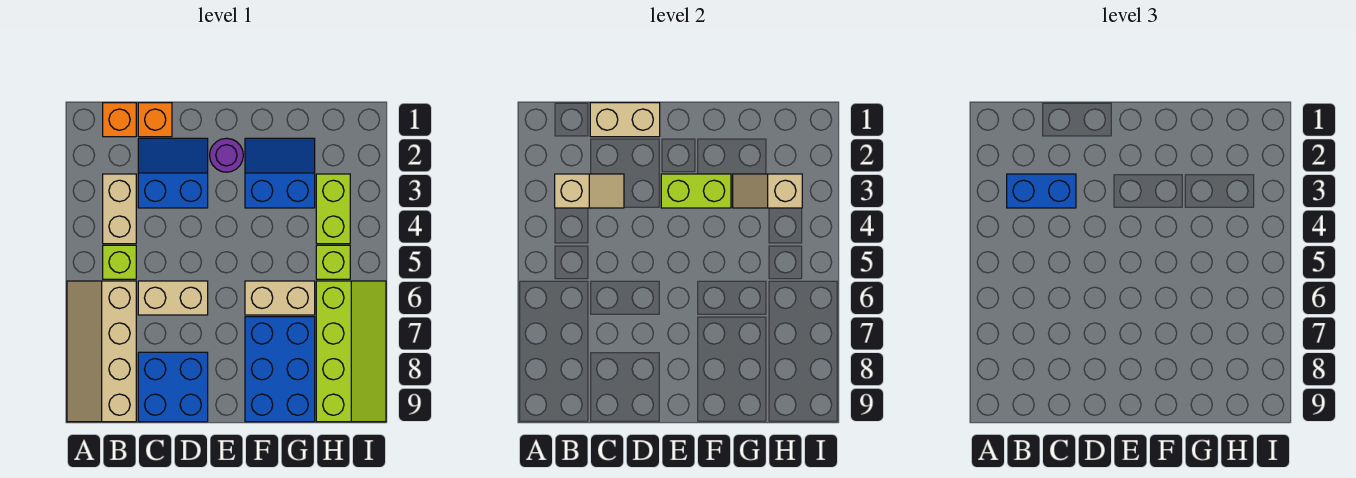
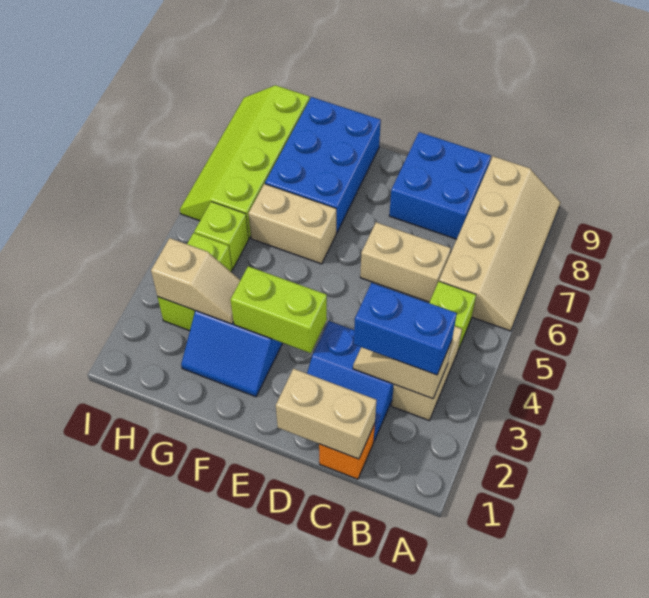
orange 1x1 brick [103,103,136,137] -> none
purple 1x1 round brick [210,138,243,172] -> none

